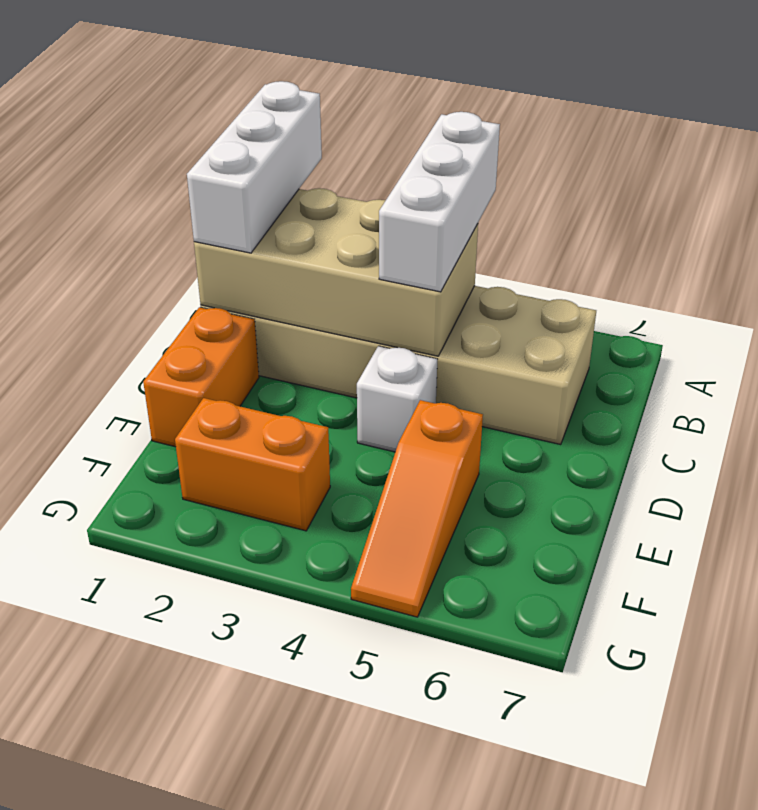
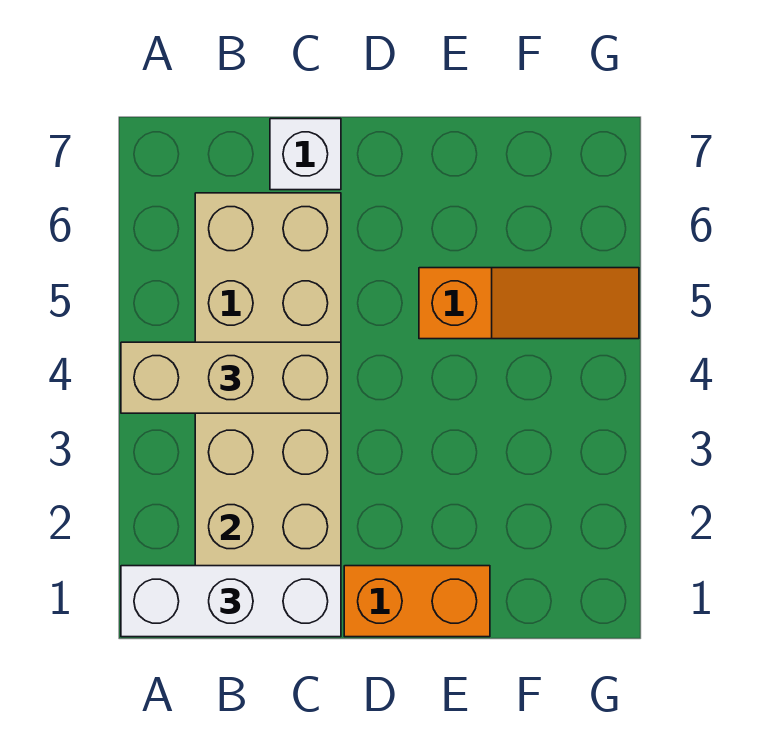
white 1x3 brick [379,112,500,292] -> tan 1x3 brick [121,342,341,413]
white 1x1 brick [357,346,437,452] -> white 1x1 brick moved to [270,119,341,190]
orange 1x2 brick [175,398,330,531] -> none

